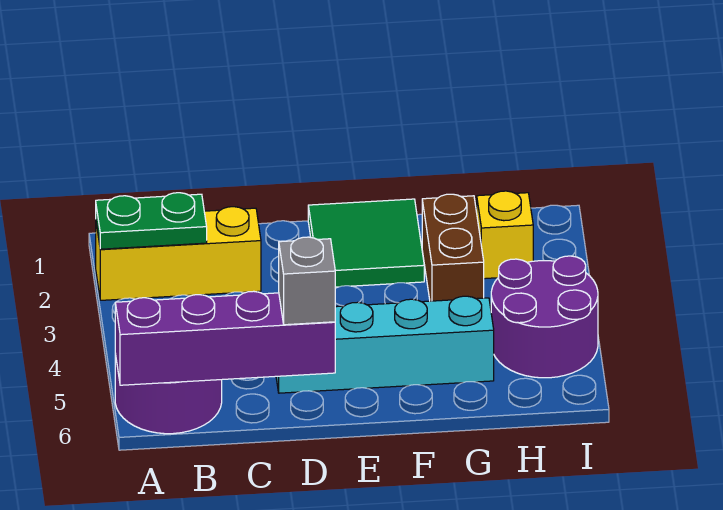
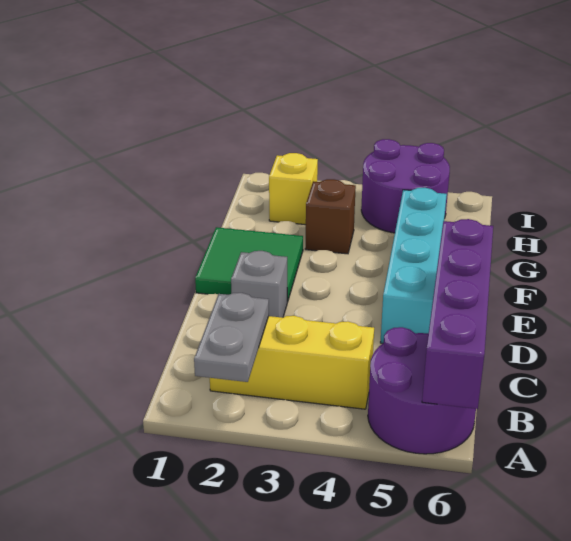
yellow 1x3 brick [96,207,261,300] -> yellow 1x3 brick turned to [210,316,374,409]
green 1x2 plate [96,193,207,249] -> grey 1x2 plate [194,293,269,382]
grey 1x1 brick [279,237,335,325] -> grey 1x1 brick moved to [231,251,287,318]
brown 1x2 brick [422,194,484,301] -> brown 1x1 brick [305,179,356,254]

